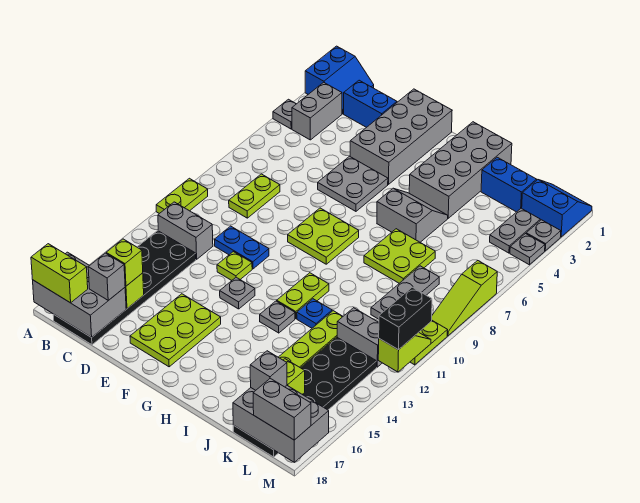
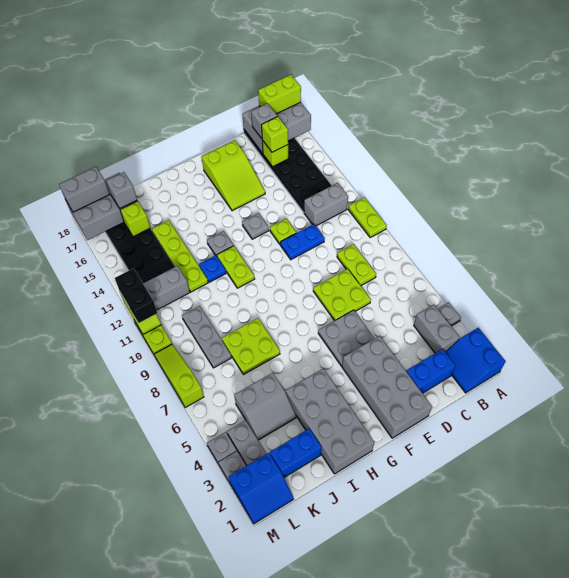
lime 2x3 plate [130,294,221,367] -> lime 2x3 slope [202,140,265,211]
lime 2x2 plate [288,208,359,264] -> lime 2x2 plate moved to [313,269,371,321]
grey 2x2 slope [377,188,448,242] -> grey 2x2 slope moved to [234,373,296,440]

